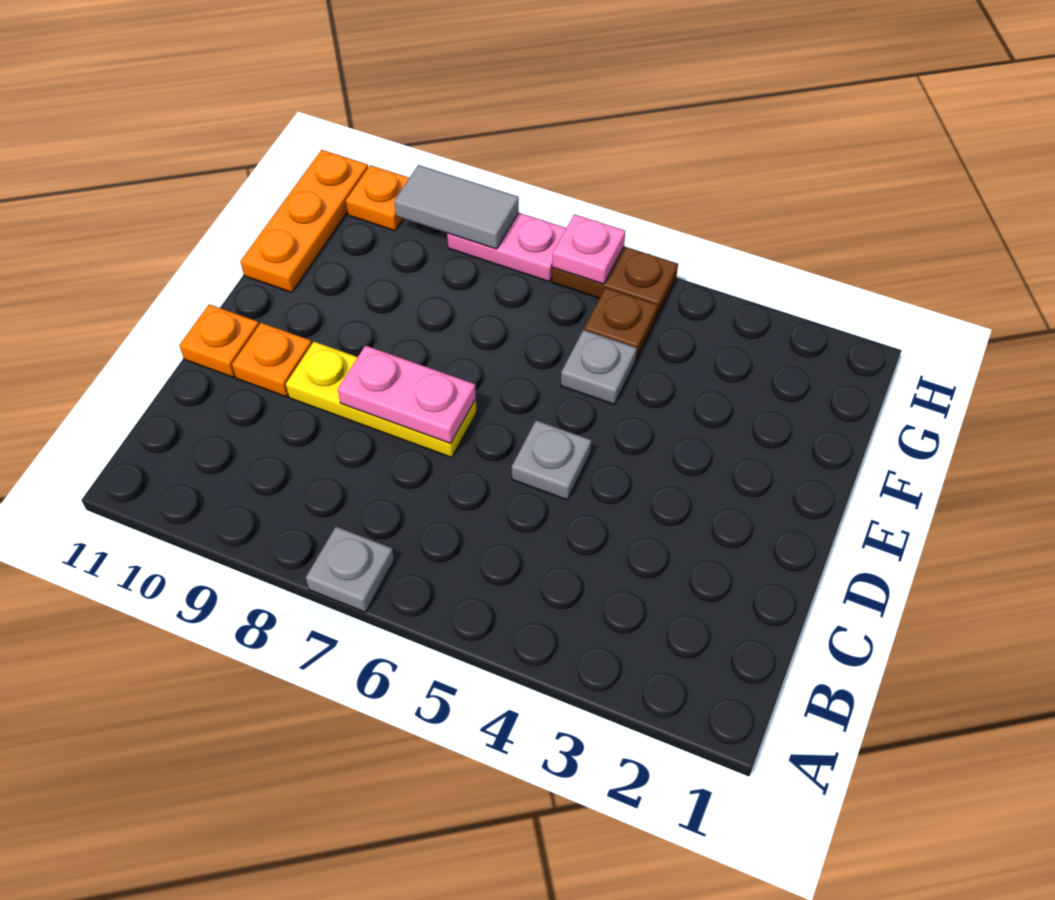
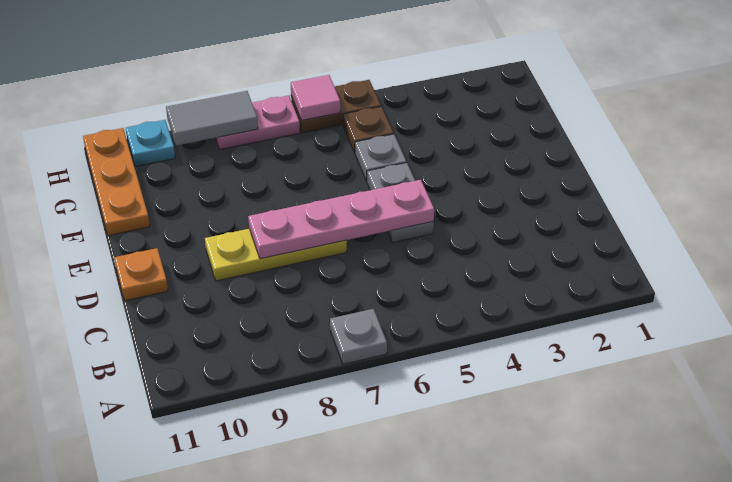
grey 1x1 plate [512,420,591,500] -> grey 1x2 plate [367,163,434,243]
pink 1x2 plate [338,345,476,443] -> pink 1x4 plate [248,180,434,259]
orange 1x1 plate [232,323,312,397] -> none
pink 1x1 plate [552,214,625,284] -> pink 1x1 tile [291,75,340,120]
orange 1x1 plate [346,165,409,231] -> cyan 1x1 plate [126,120,175,167]

